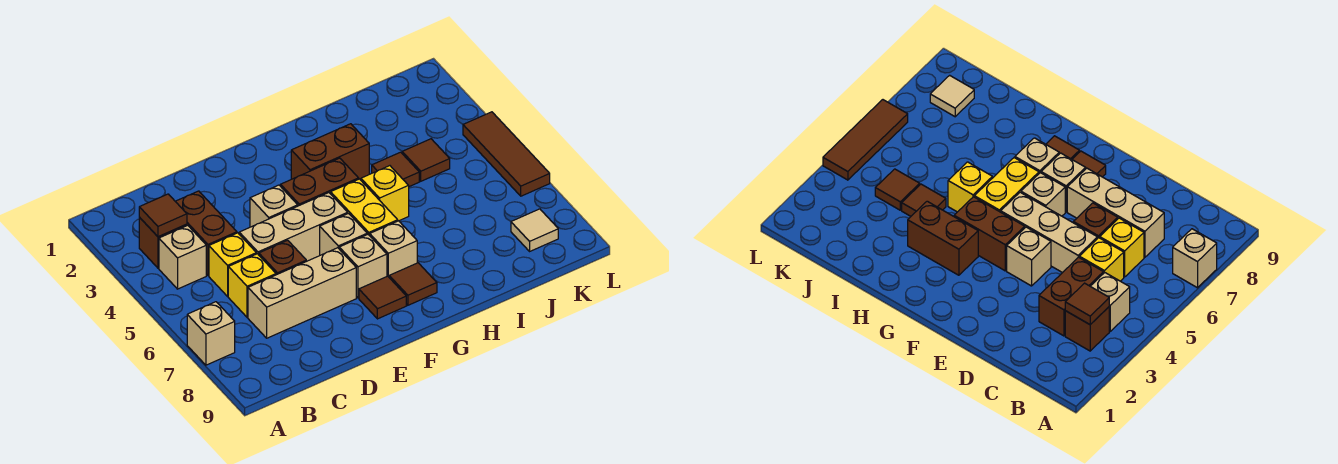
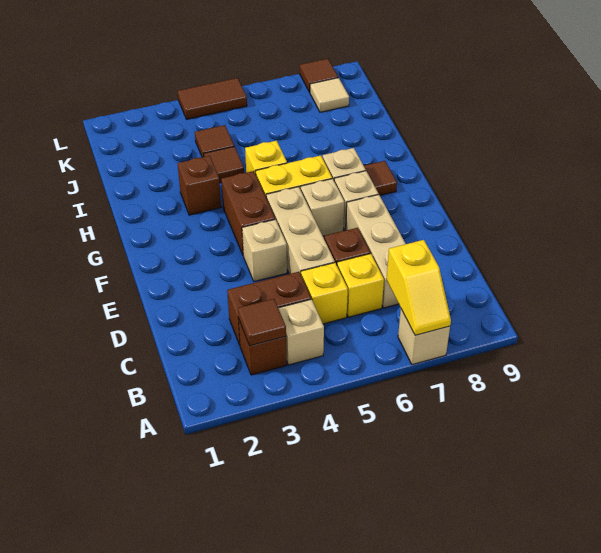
none -> yellow 1x2 slope [387,240,451,335]
brown 1x1 tile [359,276,406,319] -> brown 1x1 tile moved to [300,59,338,92]
brown 1x2 brick [291,124,369,179] -> brown 1x1 brick [177,156,221,215]
brown 1x3 tile [463,112,550,196] -> brown 1x2 tile [178,78,247,119]

